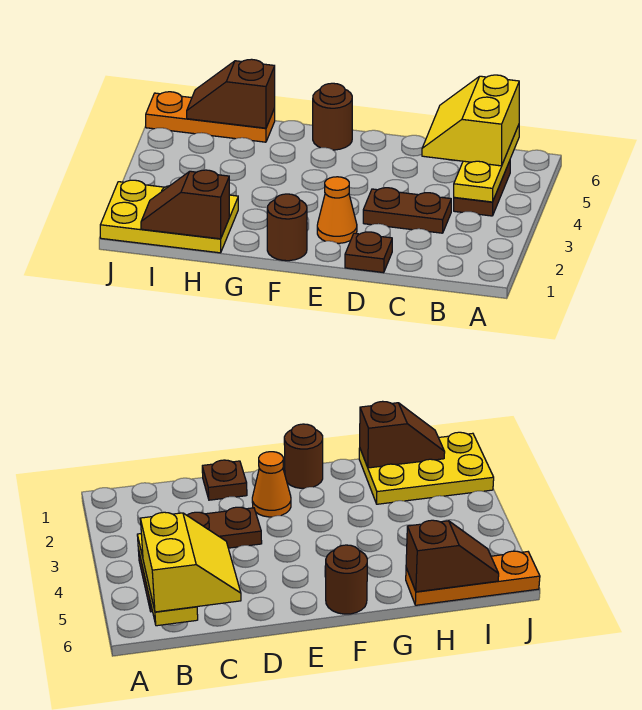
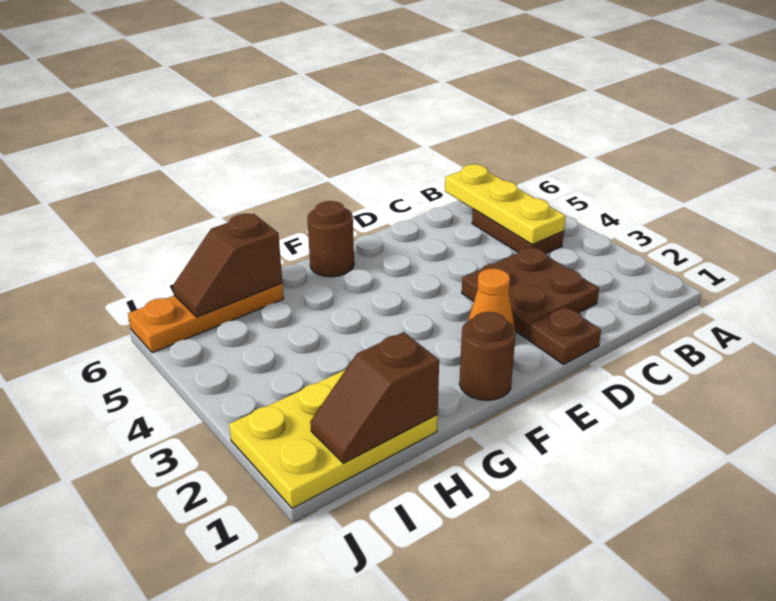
yellow 2x2 slope [422,75,519,166] -> none
brown 1x2 plate [363,188,451,233] -> brown 2x2 plate [462,247,599,339]

